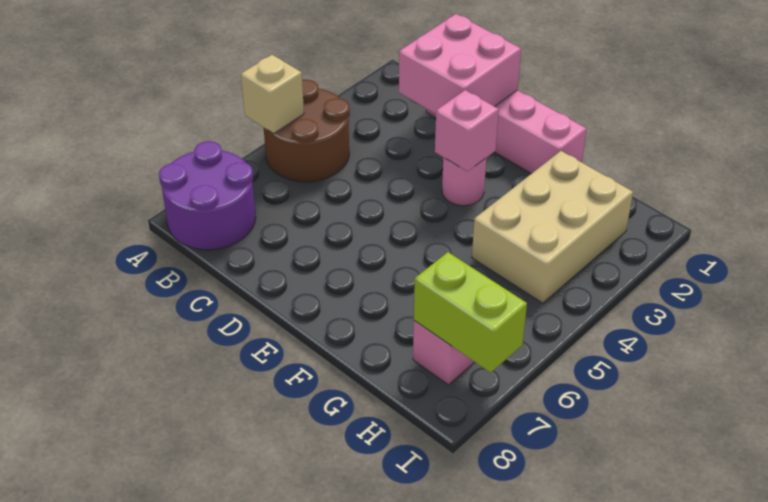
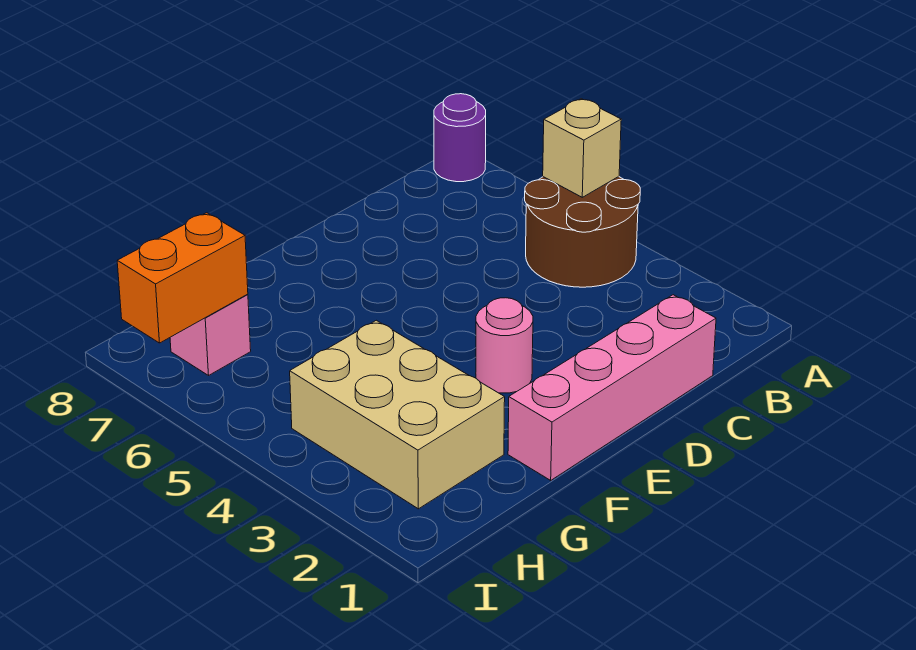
purple 2x2 round brick [159,141,256,250] -> purple 1x1 round brick [434,94,486,182]
pink 2x2 brick [399,14,521,114] -> none
pink 1x1 brick [435,90,499,172] -> none
lime 1x2 brick [414,252,527,373] -> orange 1x2 brick [117,213,248,343]

